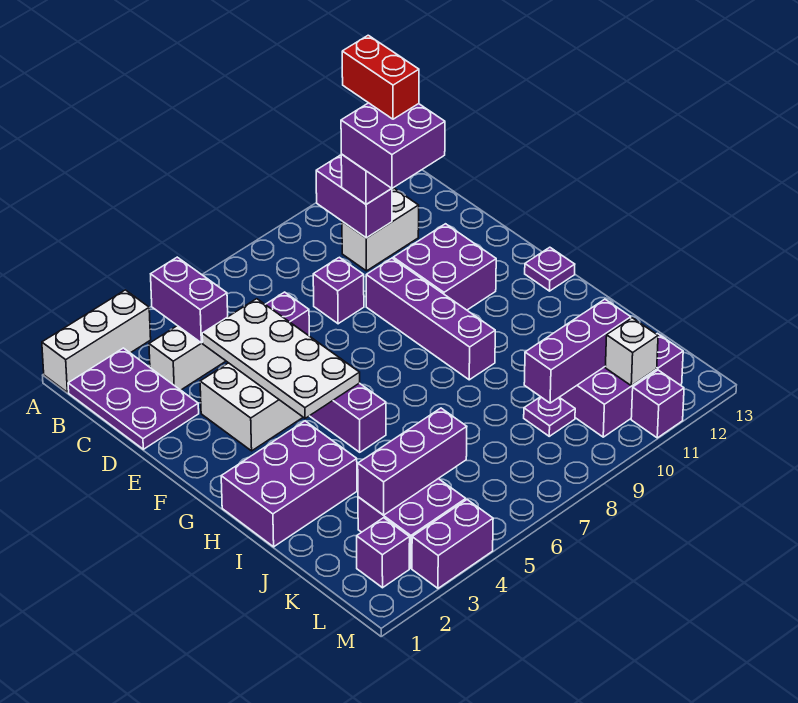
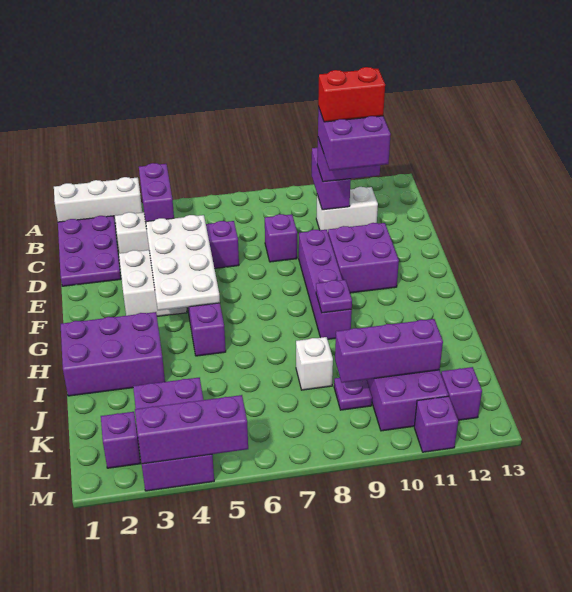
red 1x2 brick [342,35,419,119] -> red 1x2 brick turned to [318,67,385,122]
purple 1x1 plate [525,247,575,291] -> purple 1x1 plate moved to [316,280,352,313]
purple 1x3 brick [358,408,467,515] -> purple 1x3 brick moved to [135,395,248,464]
white 1x1 brick [605,318,658,386] -> white 1x1 brick moved to [296,337,333,390]

